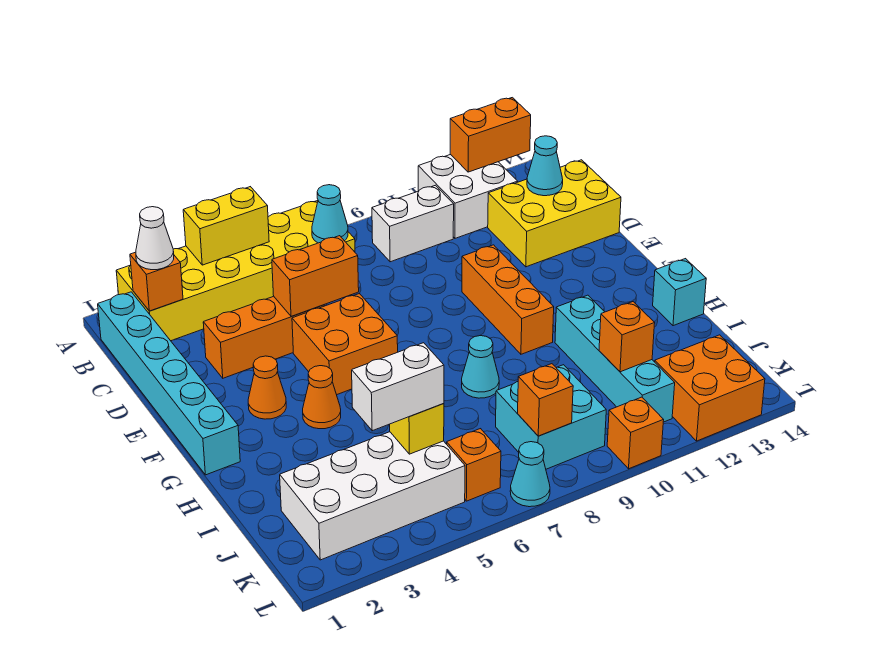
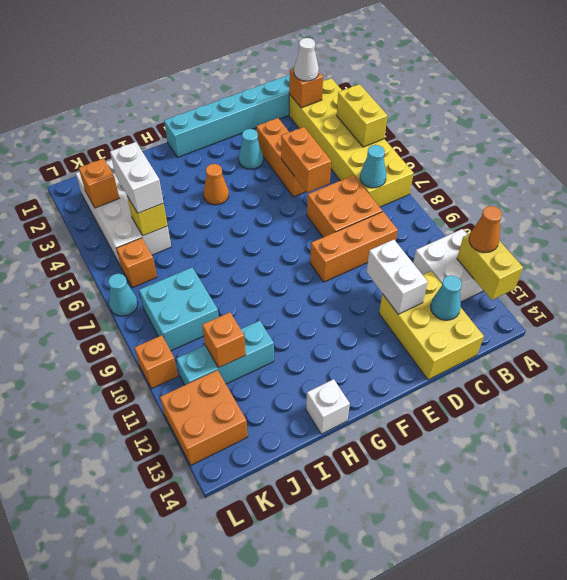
orange 1x2 brick [450,98,531,172] -> yellow 1x2 brick [457,234,523,300]
white 1x2 brick [372,185,454,262] -> white 1x2 brick moved to [366,239,428,314]
orange 2x2 brick [292,293,398,395] -> orange 2x2 brick moved to [307,175,382,237]
orange 1x3 brick [462,245,554,354] -> orange 1x3 brick moved to [310,212,398,282]
orange 1x1 cone [248,356,286,419] -> orange 1x1 cone moved to [469,206,502,252]
cyan 1x1 cone [462,336,499,398] -> cyan 1x1 cone moved to [239,129,263,169]
cyan 1x4 brick [555,295,675,422] -> cyan 1x3 brick [176,321,274,385]
cyan 1x1 brick [653,259,706,326] -> white 1x1 brick [306,379,350,434]
orange 1x1 brick [518,364,573,436] -> orange 1x1 brick moved to [79,158,119,208]

